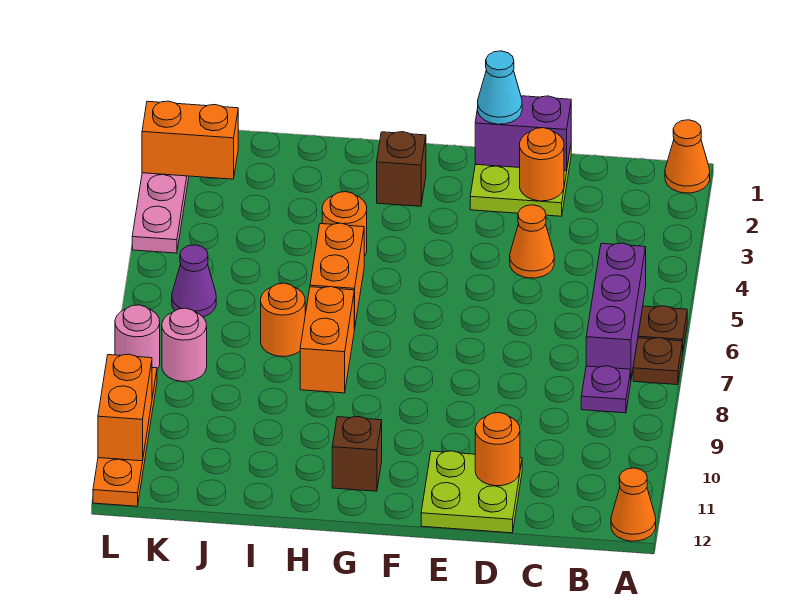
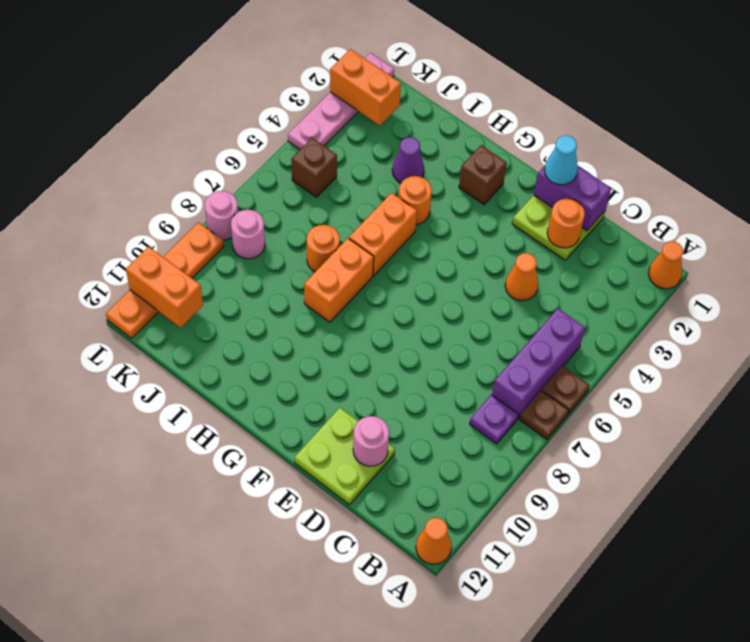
orange 1x1 round brick [475,413,520,486] -> pink 1x1 round brick [353,416,389,466]
brown 1x1 brick [332,417,382,491] -> brown 1x1 brick moved to [291,138,337,197]
purple 1x1 cone [172,245,216,317] -> purple 1x1 cone moved to [392,137,424,183]
orange 1x2 brick [98,354,152,461] -> orange 1x2 brick turned to [126,247,203,328]

